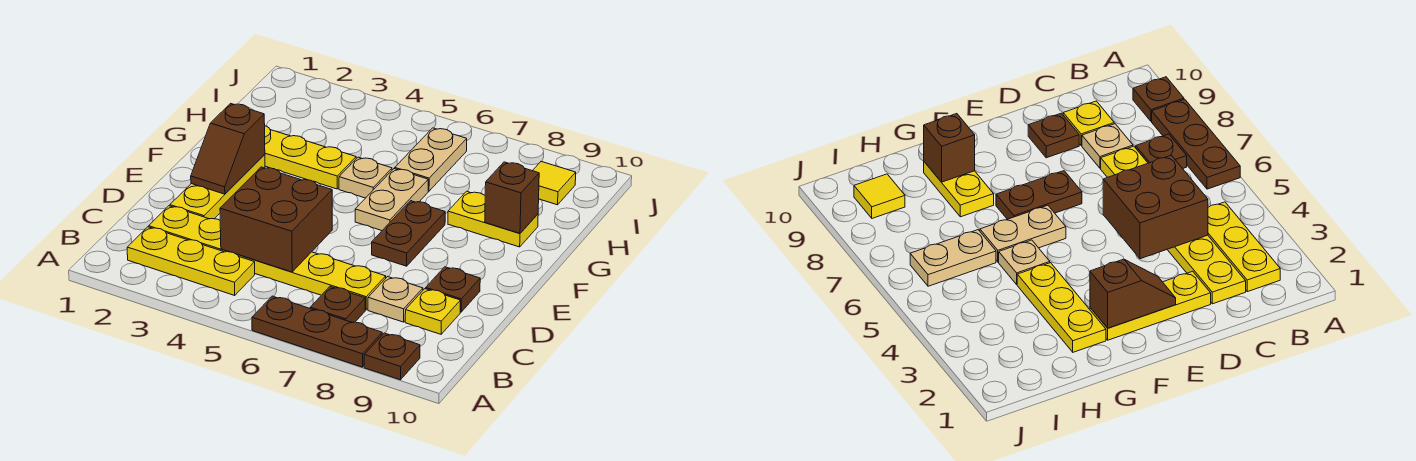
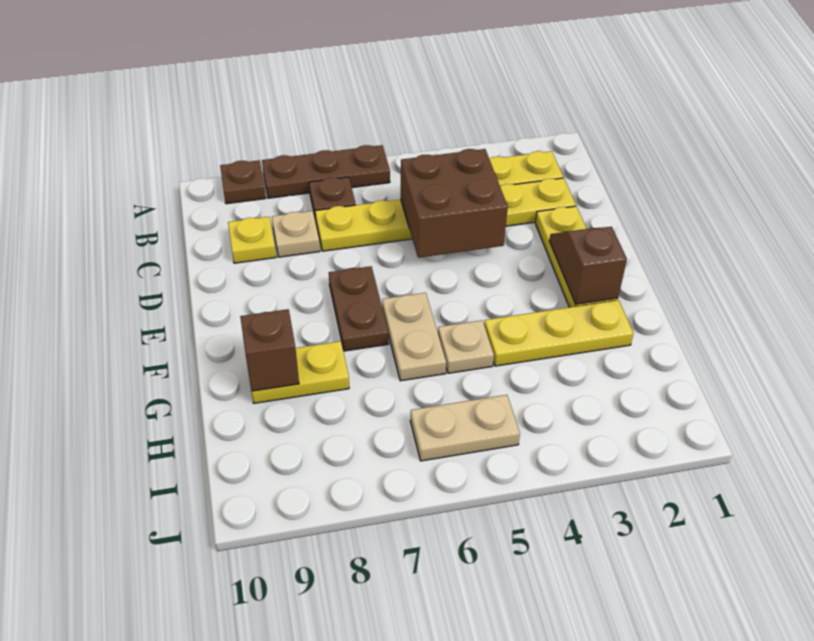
brown 1x1 plate [425,267,480,312] -> none
tan 1x2 plate [395,128,467,191] -> tan 1x2 plate turned to [410,395,520,461]
yellow 1x1 tile [533,162,576,205] -> none

